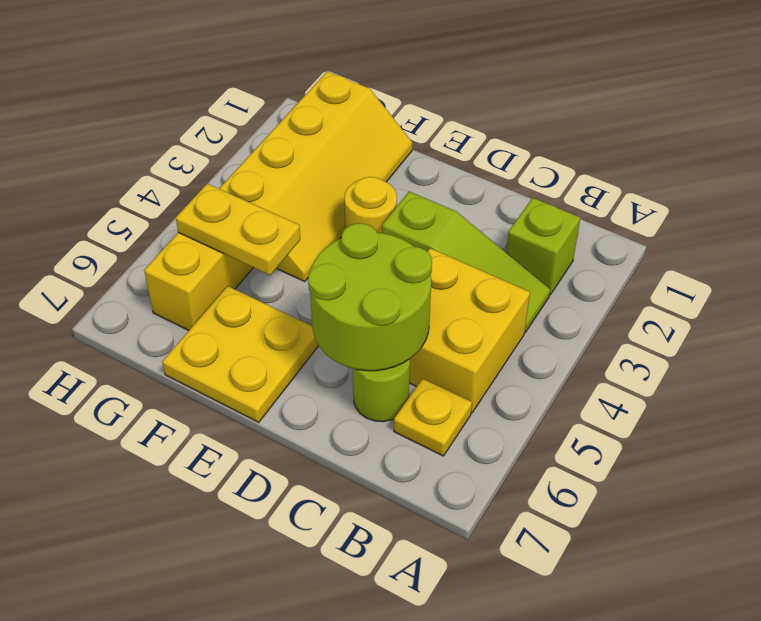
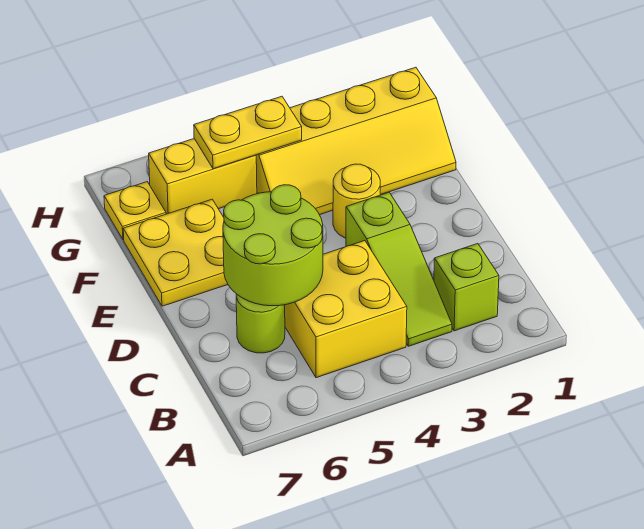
yellow 1x1 plate [394,379,472,456] -> yellow 1x1 plate moved to [104,182,166,240]
yellow 1x2 plate [176,183,300,275] -> yellow 1x2 plate turned to [194,96,302,169]

